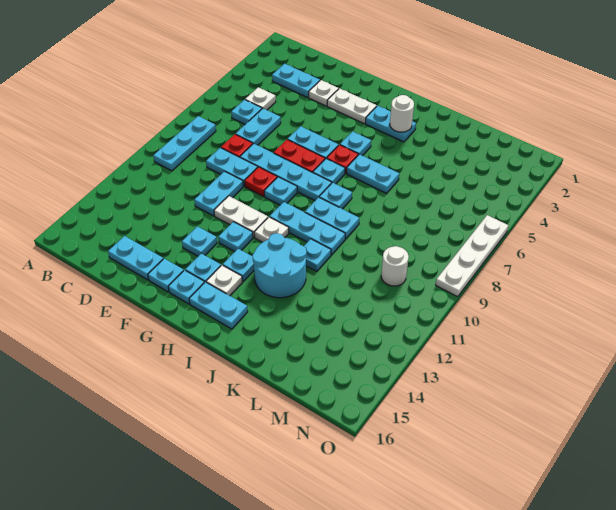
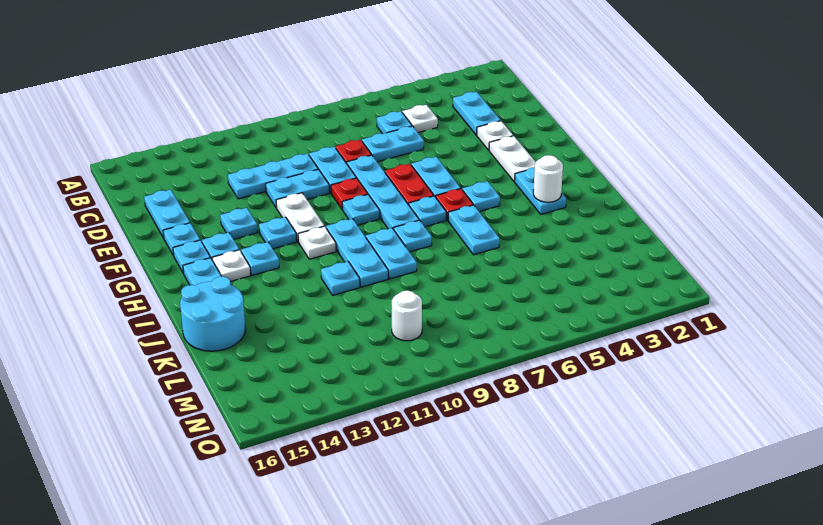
cyan 1x3 plate [153,116,216,171] -> cyan 1x3 plate moved to [228,154,318,199]
cyan 2x2 round brick [252,233,307,298] -> cyan 2x2 round brick moved to [180,276,245,351]
white 1x4 plate [436,215,508,297] -> none

